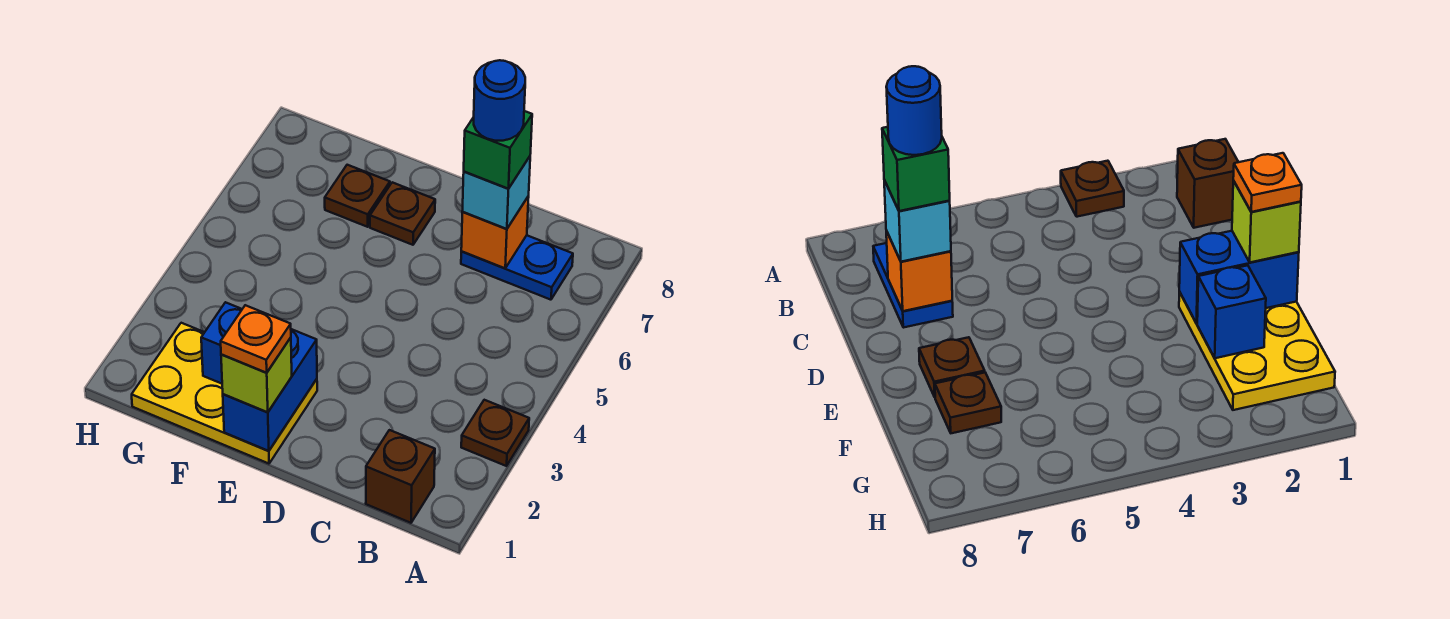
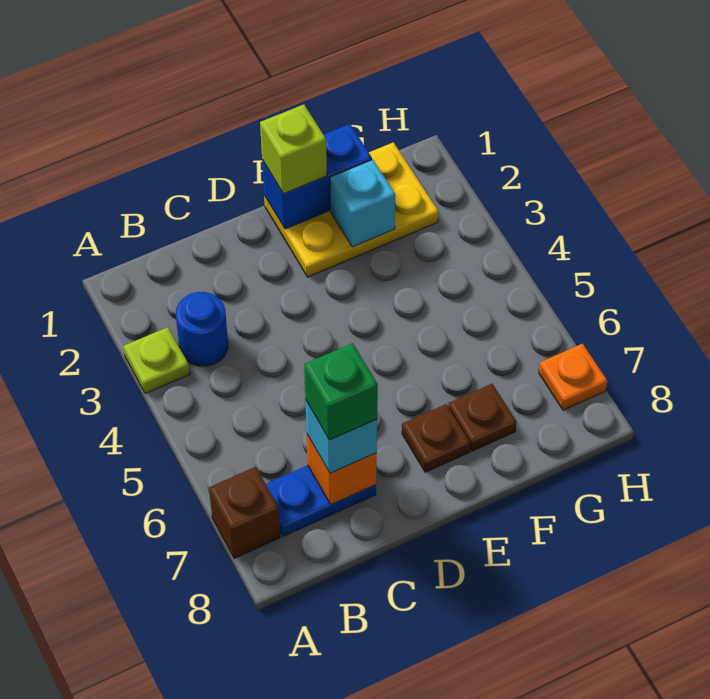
brown 1x1 plate [461,400,529,466] -> lime 1x1 plate [123,327,190,393]
brown 1x1 brick [366,430,435,523] -> brown 1x1 brick moved to [209,467,280,558]
blue 1x1 round brick [474,60,525,141] -> blue 1x1 round brick moved to [176,292,228,366]
blue 1x2 brick [223,329,317,451] -> blue 1x2 brick turned to [262,124,372,229]
orange 1x1 plate [221,305,291,373] -> orange 1x1 plate moved to [539,344,608,410]
blue 1x1 brick [201,302,242,384] -> cyan 1x1 brick [330,160,395,247]

